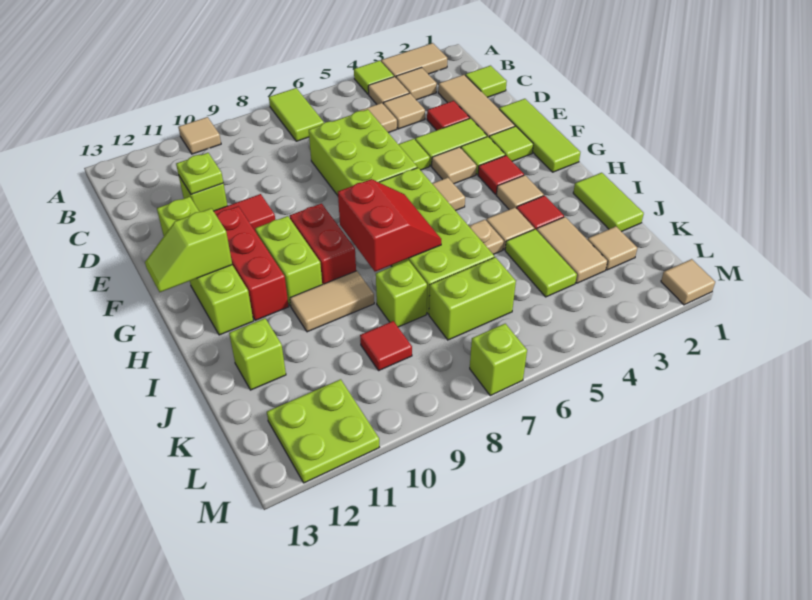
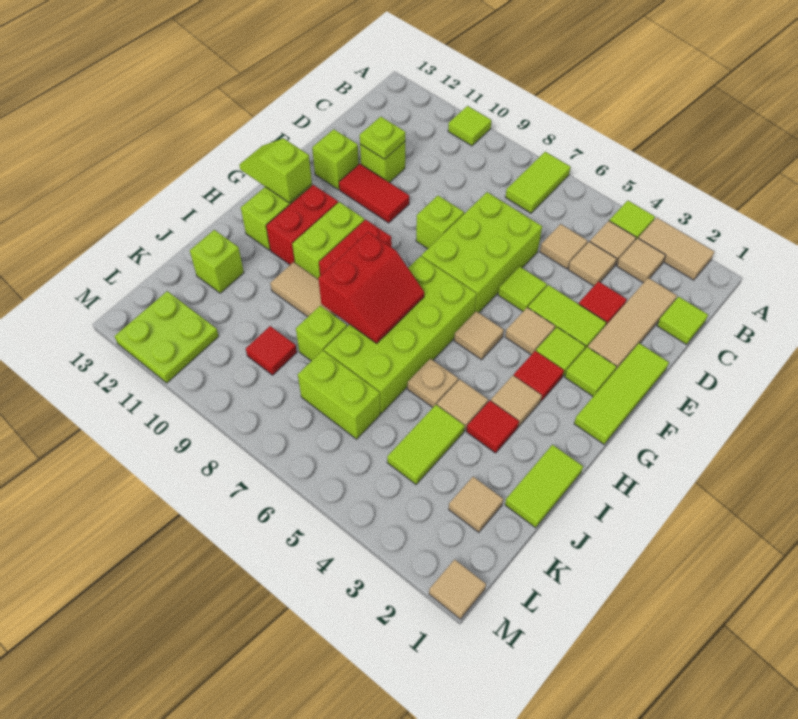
tan 1x1 tile [178,117,221,154] -> lime 1x1 tile [448,106,492,146]
red 1x3 brick [216,206,289,320] -> red 1x2 brick [266,185,338,265]
tan 1x2 tile [537,217,607,283] -> none
lime 1x1 brick [470,324,527,396] -> lime 1x1 brick moved to [416,196,464,249]

